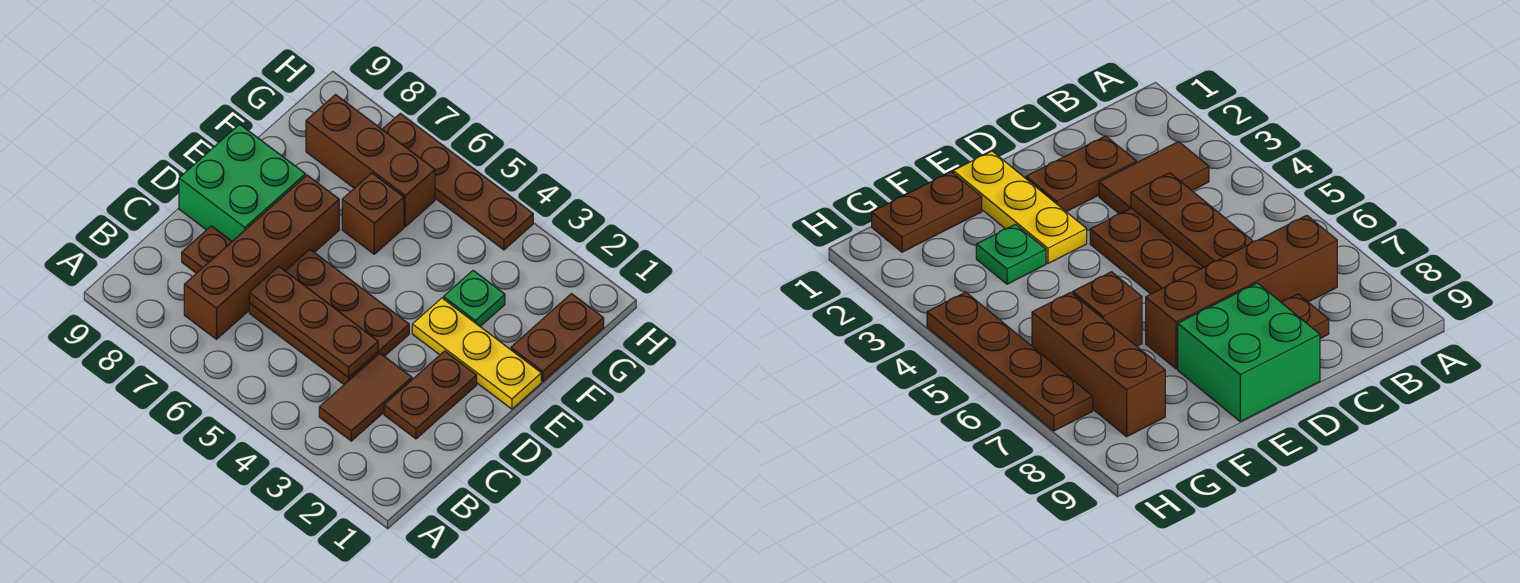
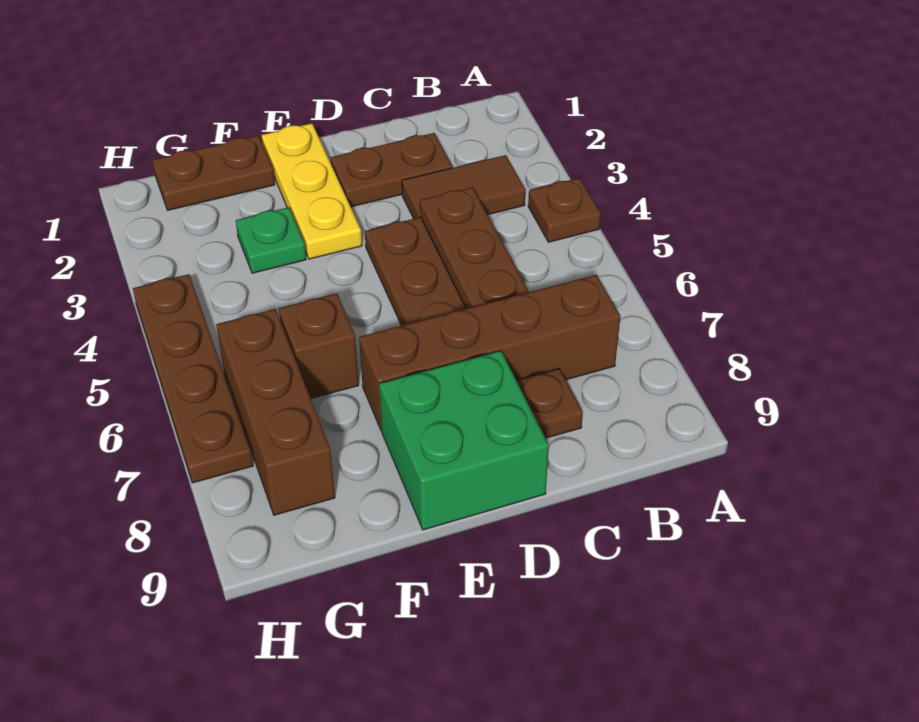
none -> brown 1x1 plate [528,178,601,242]

